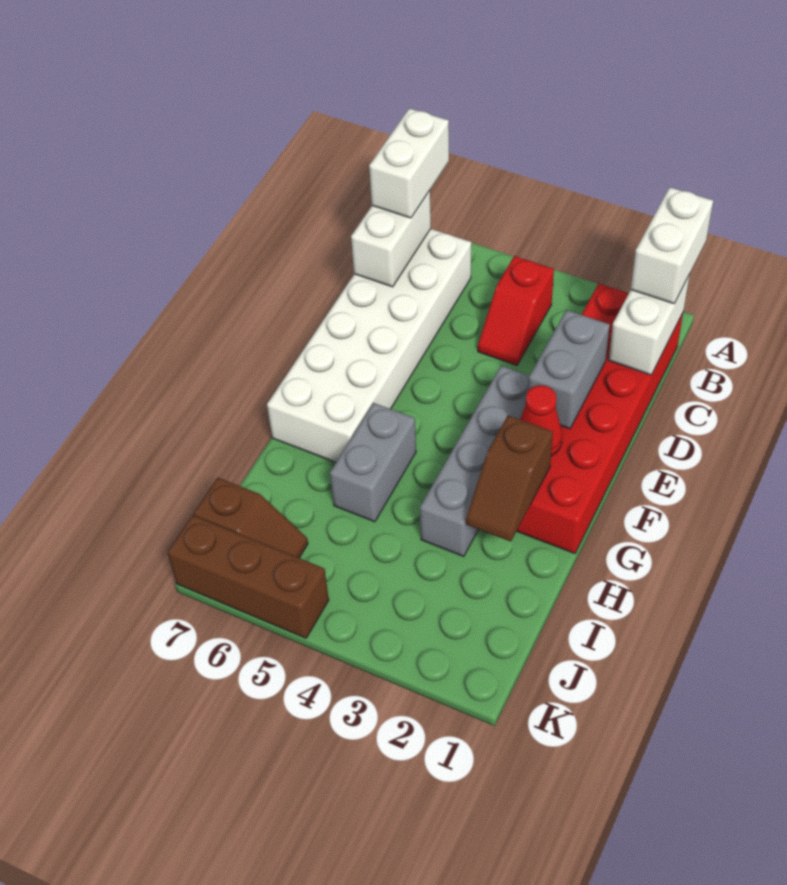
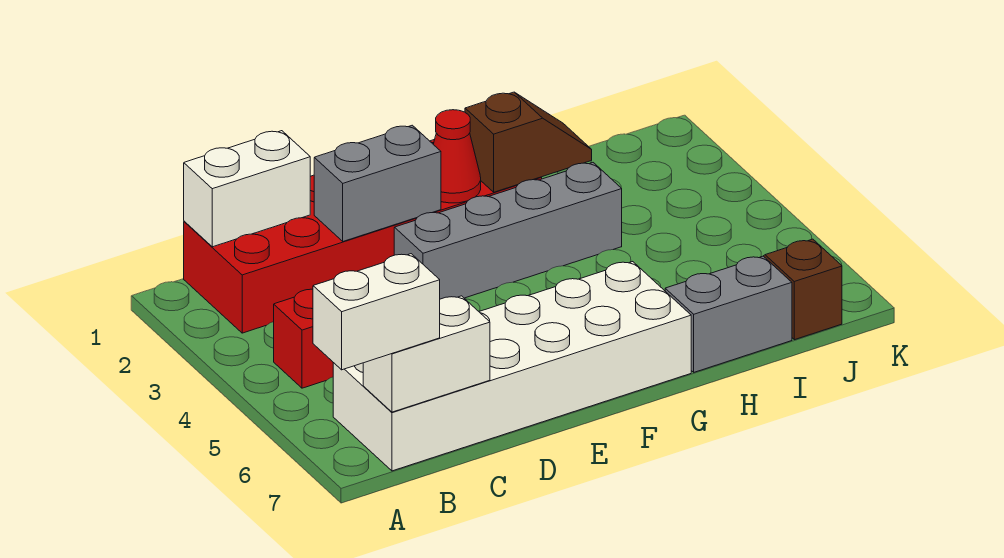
white 1x2 brick [631,187,713,304] -> none
grey 1x2 brick [330,403,416,522] -> grey 1x2 brick moved to [665,256,792,372]
brown 1x3 brick [168,515,329,638] -> none

